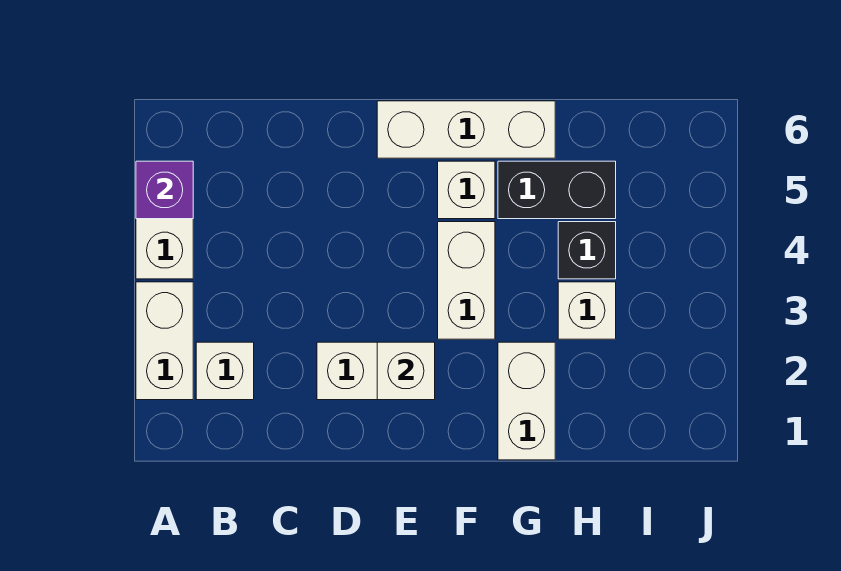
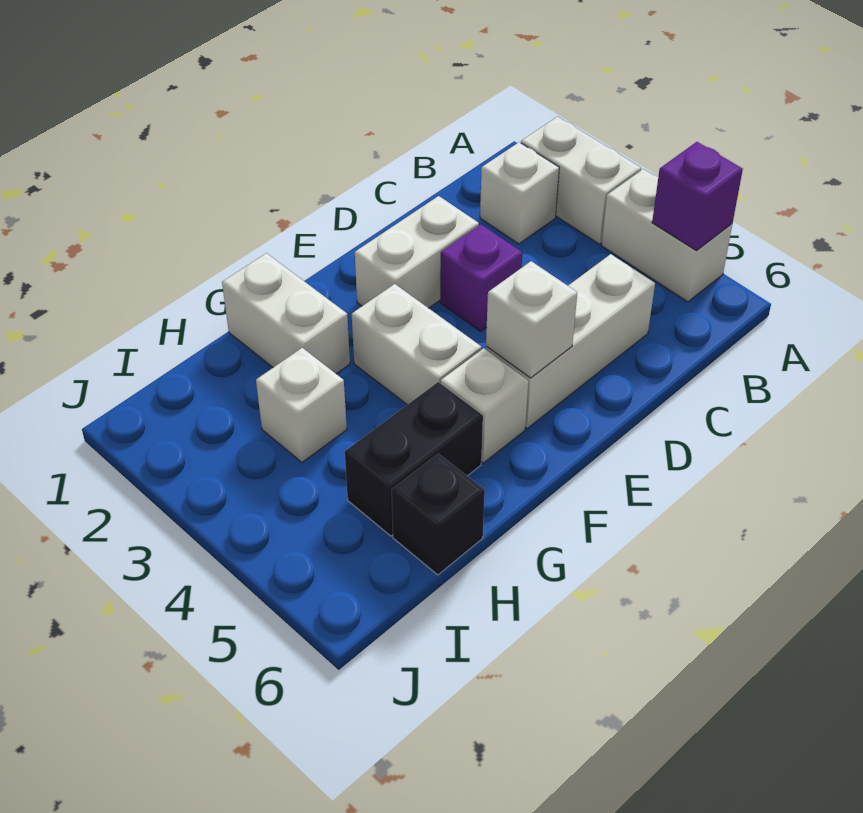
none -> purple 1x1 brick [440,225,522,331]
white 1x1 brick [377,342,435,400] -> white 1x1 brick moved to [486,261,577,378]
white 1x3 brick [377,101,555,158] -> white 1x3 brick moved to [486,254,655,428]
black 1x1 brick [558,222,616,279] -> black 1x1 brick moved to [392,454,485,575]

